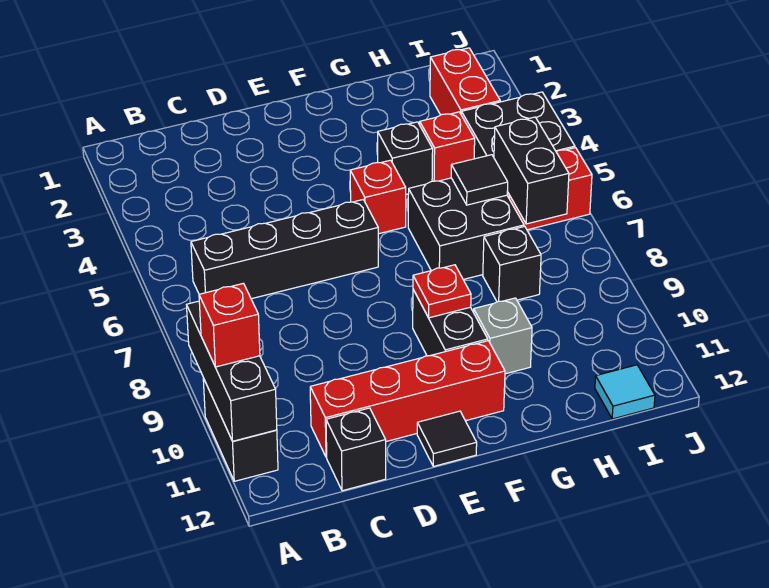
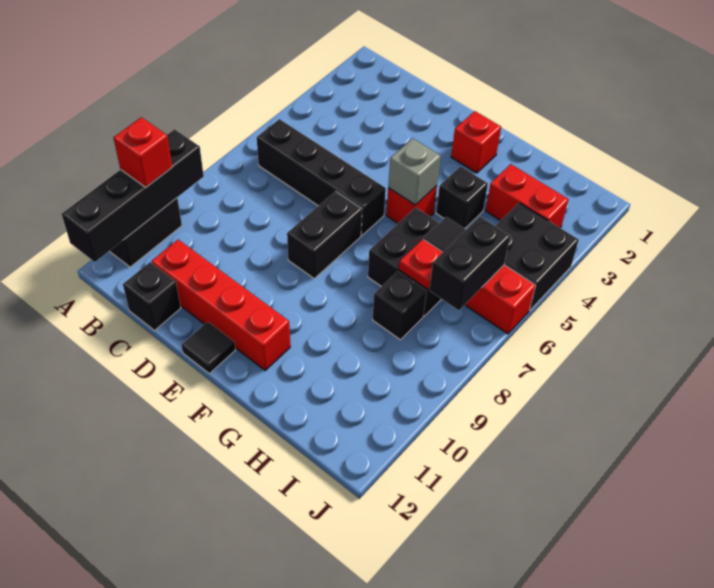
black 1x3 brick [187,301,277,441] -> black 1x4 brick [62,129,204,262]
black 1x2 brick [413,290,488,356] -> black 1x2 brick moved to [287,191,362,278]
red 1x1 plate [413,265,471,318] -> red 1x1 plate moved to [399,239,443,289]
grey 1x1 brick [474,298,532,374] -> grey 1x1 brick moved to [388,138,441,205]
red 1x1 brick [420,112,475,181] -> red 1x1 brick moved to [451,111,501,173]
red 1x2 brick [430,48,500,115] -> red 1x2 brick turned to [486,164,569,228]
cyan 1x1 tile [595,365,655,419] -> none

